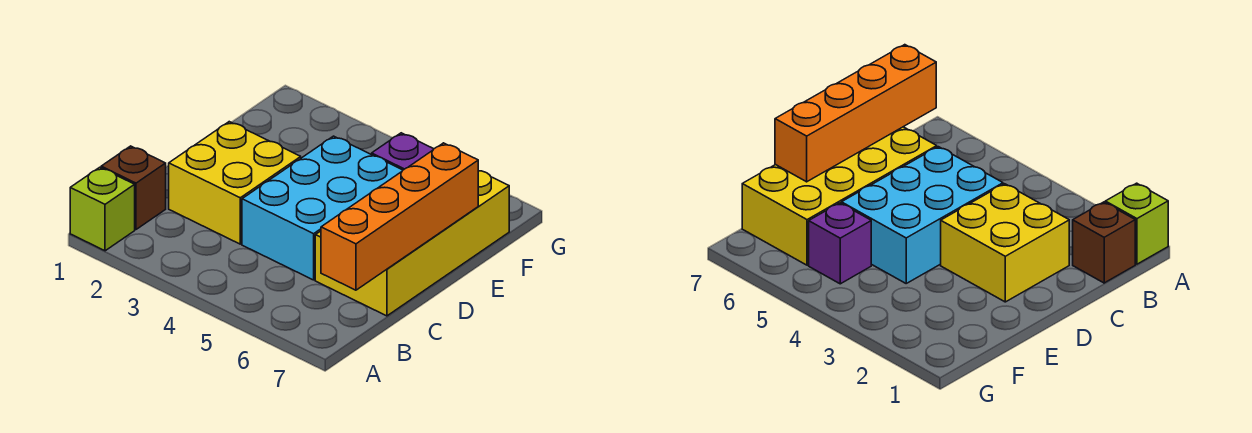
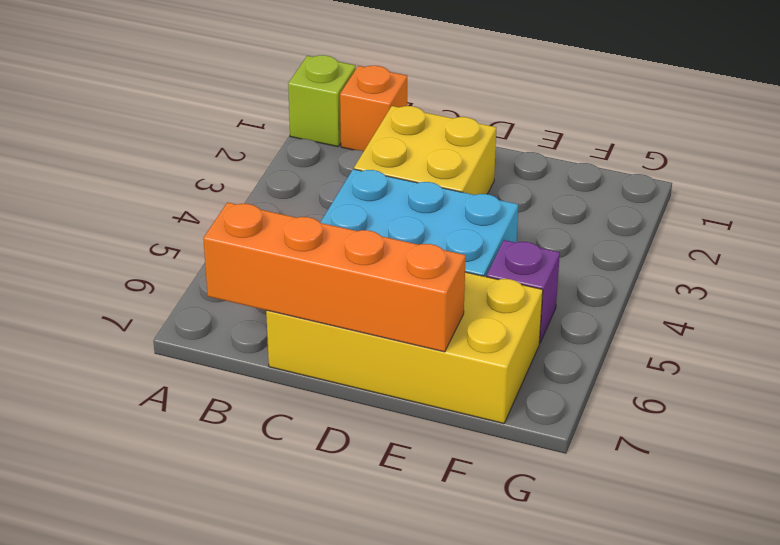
brown 1x1 brick [101,146,166,229] -> orange 1x1 brick [340,66,407,151]

